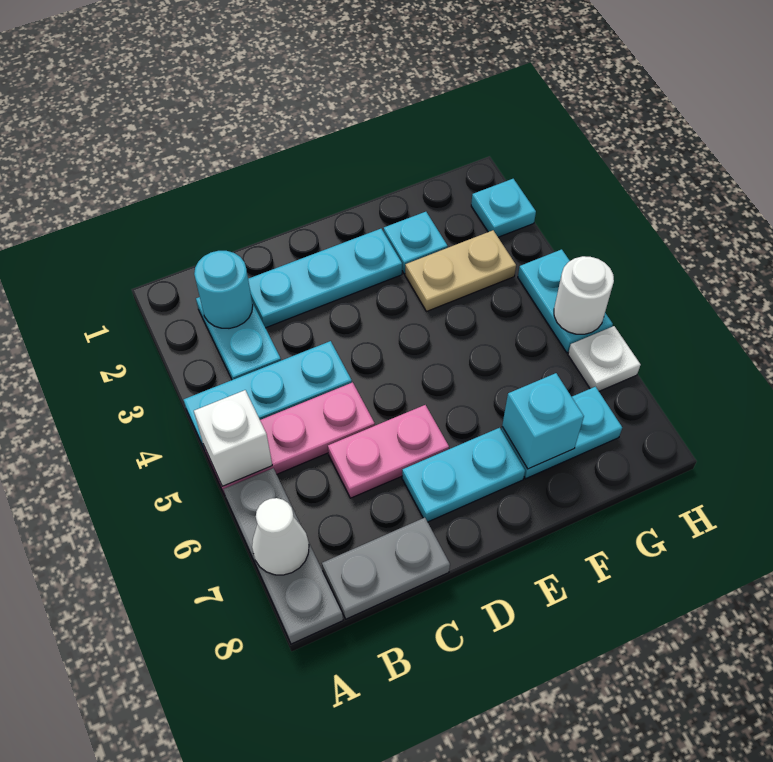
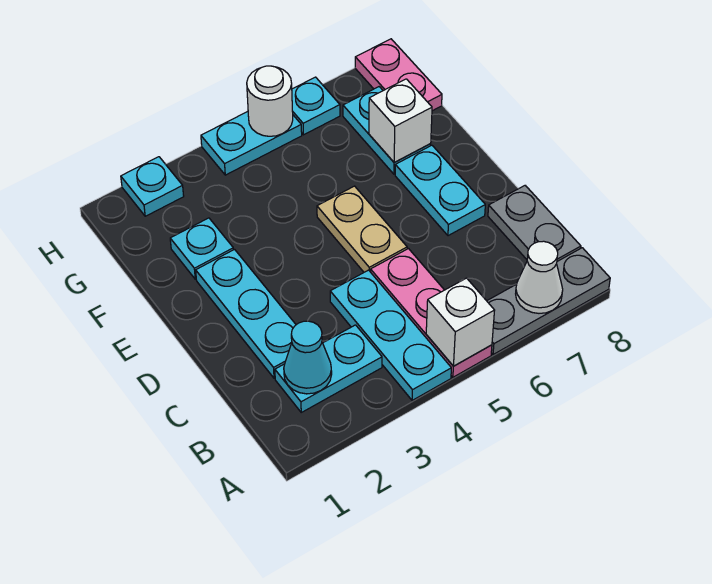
cyan 1x1 round brick [194,251,253,328] -> cyan 1x1 cone [284,321,332,394]
pink 1x2 plate [328,405,449,498] -> pink 1x2 plate moved to [355,39,442,111]
tan 1x2 plate [405,230,516,312] -> tan 1x2 plate moved to [317,186,407,272]
cyan 1x1 brick [502,373,584,469] -> white 1x1 brick [369,79,432,163]
white 1x1 plate [568,326,641,391] -> cyan 1x1 plate [292,77,340,135]

